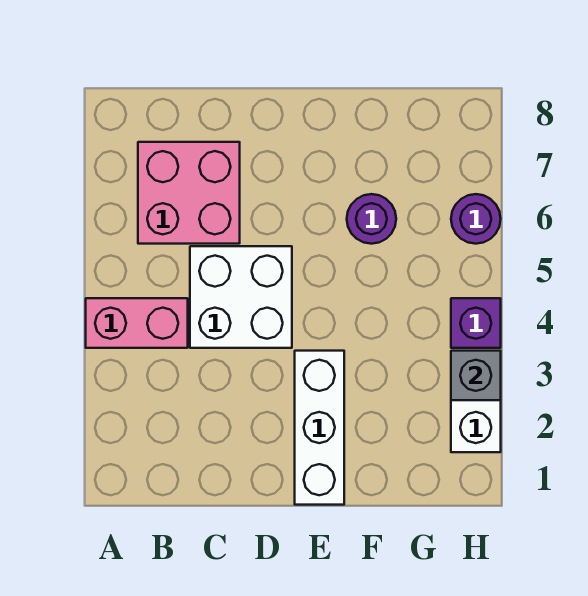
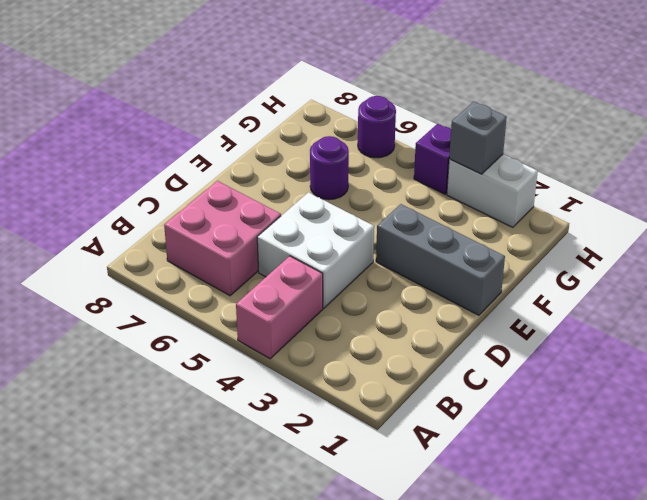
white 1x3 brick [295,351,344,505] -> grey 1x3 brick [376,204,505,315]

